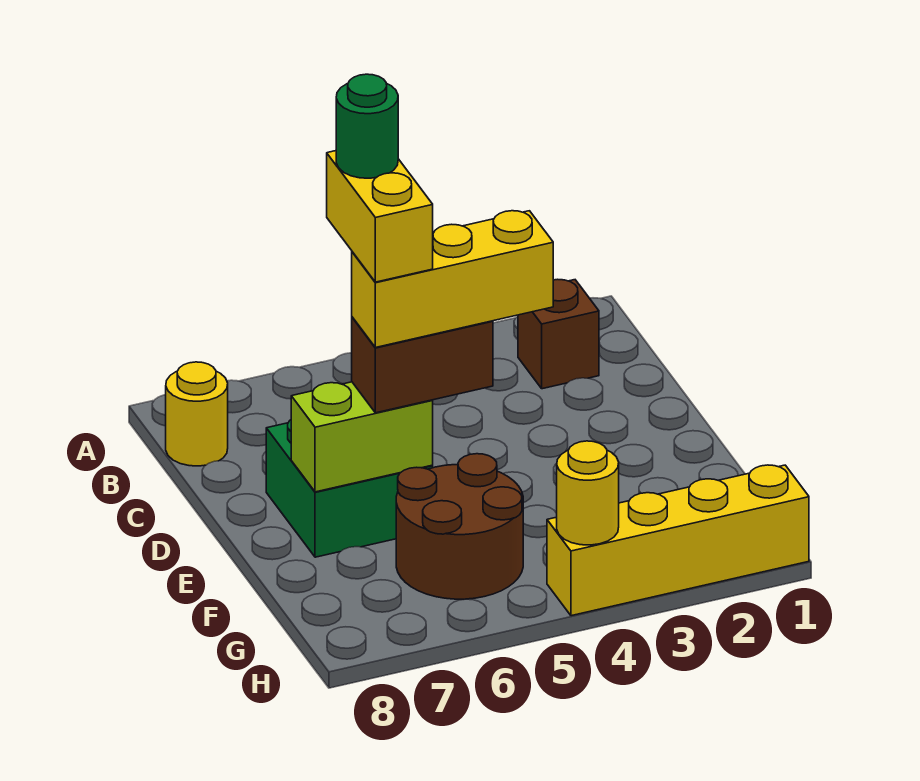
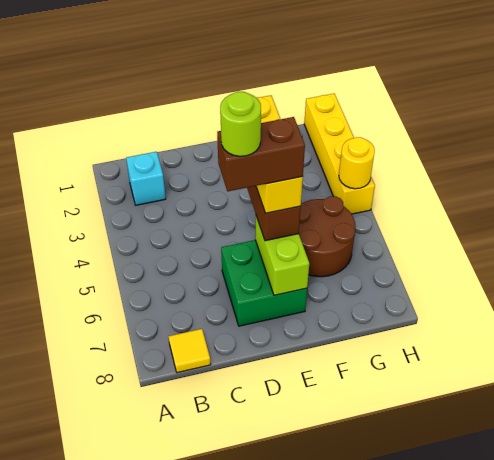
brown 1x1 brick [518,279,599,389] -> cyan 1x1 brick [126,152,166,205]
yellow 1x1 round brick [166,362,228,466] -> yellow 1x1 tile [168,329,211,373]
yellow 1x2 brick [327,151,433,282] -> brown 1x2 brick [217,117,305,191]
green 1x1 round brick [336,74,398,178] -> lime 1x1 round brick [220,92,261,156]

